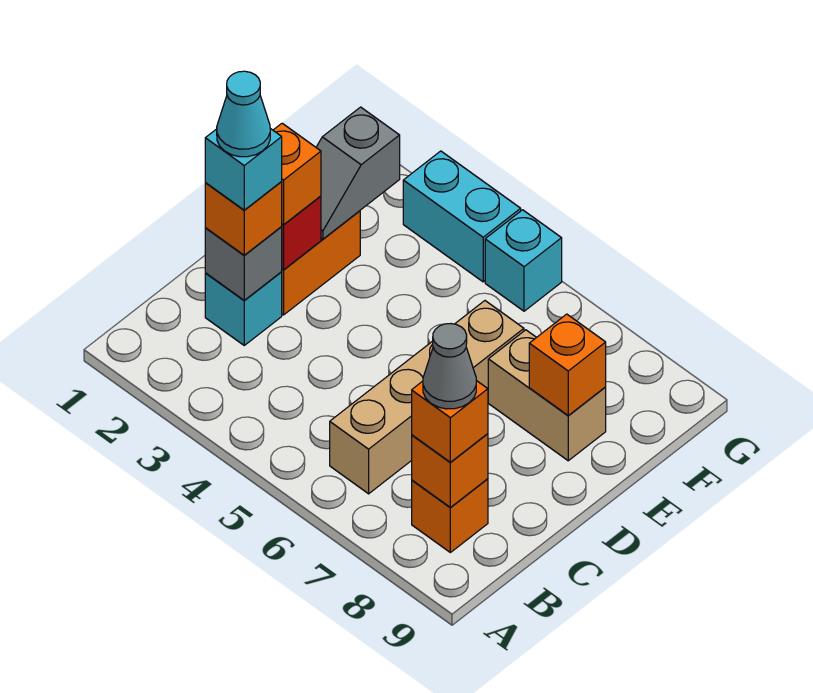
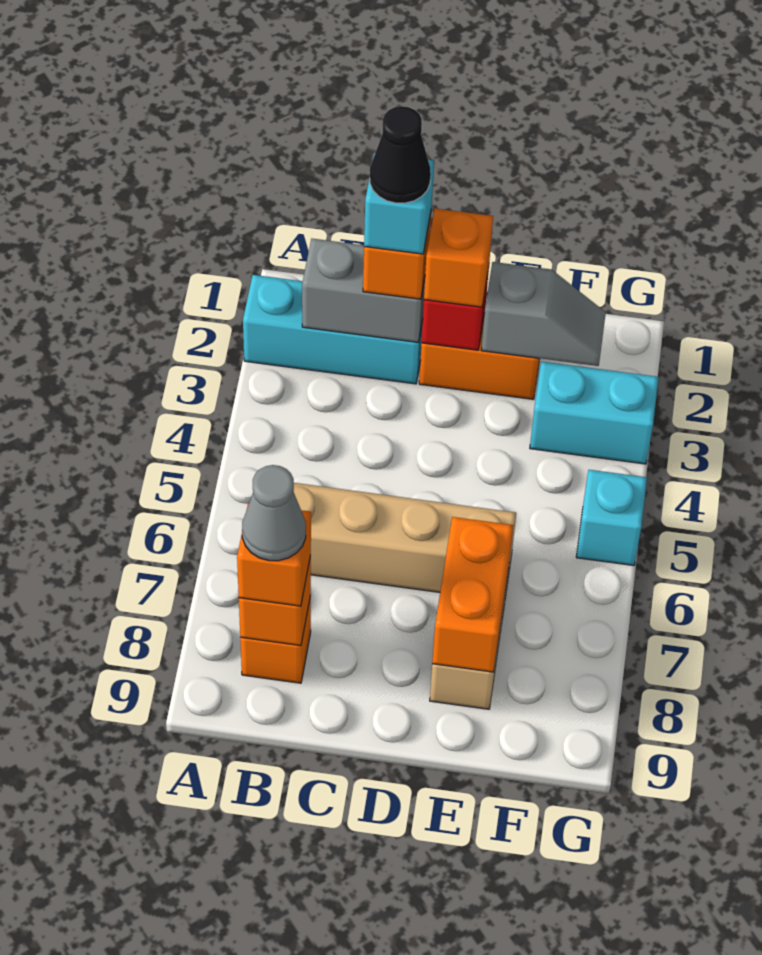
cyan 1x1 brick [205,272,282,345] -> cyan 1x3 brick [243,275,423,384]
grey 1x1 brick [205,227,282,300] -> grey 1x2 brick [302,239,425,343]
cyan 1x1 cone [217,71,270,157] -> black 1x1 cone [370,106,431,203]
grey 1x2 slope [316,107,400,239] -> grey 1x2 slope turned to [482,262,606,366]
orange 1x1 brick [529,314,606,415] -> orange 1x2 brick [432,517,513,672]
cyan 1x2 brick [403,151,521,282] -> cyan 1x2 brick turned to [530,361,659,464]

